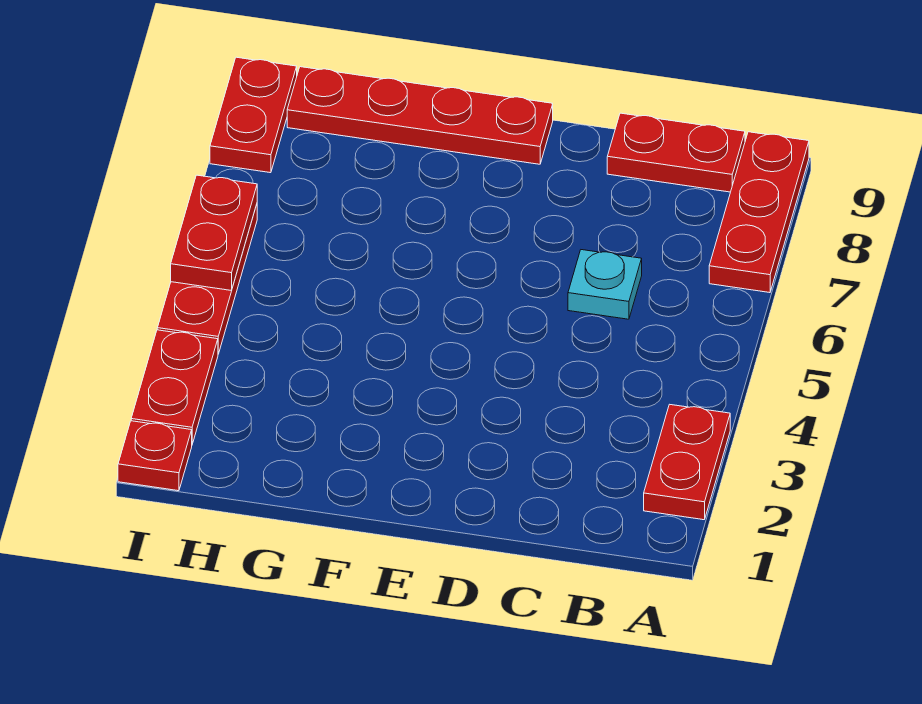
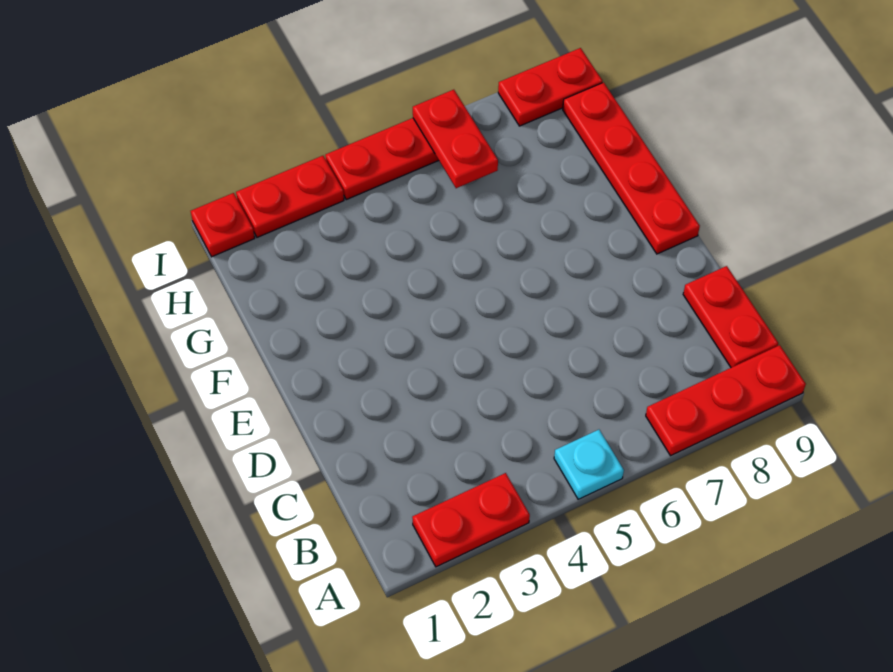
cyan 1x1 plate [568,250,642,319] -> cyan 1x1 plate moved to [554,430,624,499]
red 1x2 plate [171,175,257,291] -> red 1x2 plate turned to [413,90,498,188]

